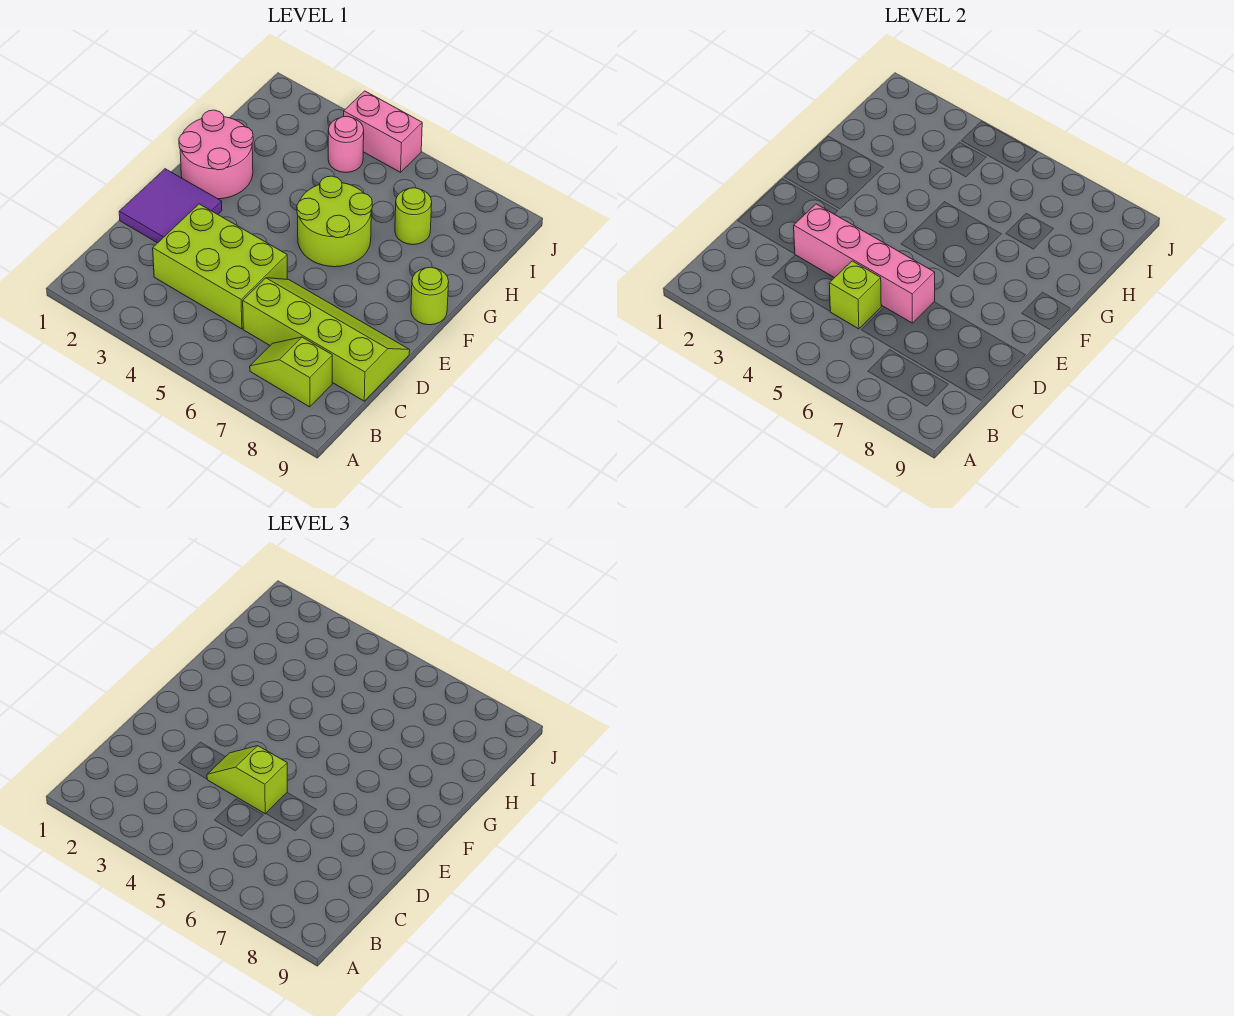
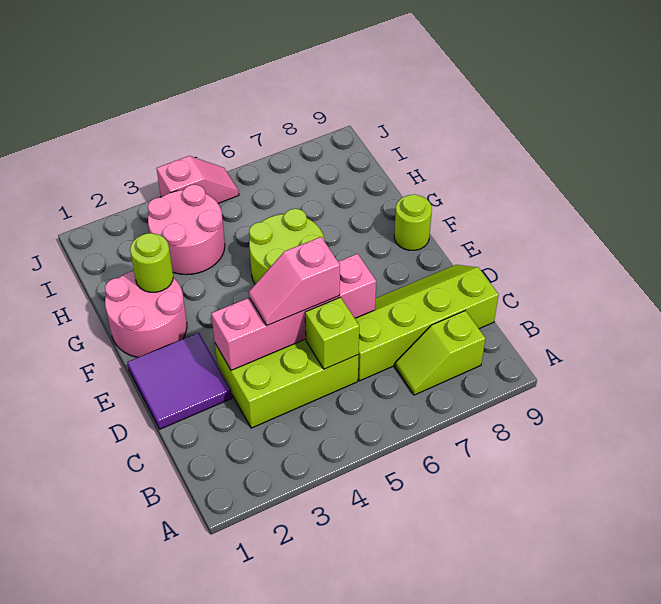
lime 1x2 slope [207,746,287,814] -> pink 1x2 slope [249,237,340,326]
lime 1x1 round brick [395,188,432,245] -> lime 1x1 round brick moved to [130,233,173,292]
pink 1x1 round brick [328,116,364,172] -> pink 2x2 round brick [148,184,225,275]
pink 1x2 brick [344,91,422,172] -> pink 1x2 slope [157,156,239,203]

